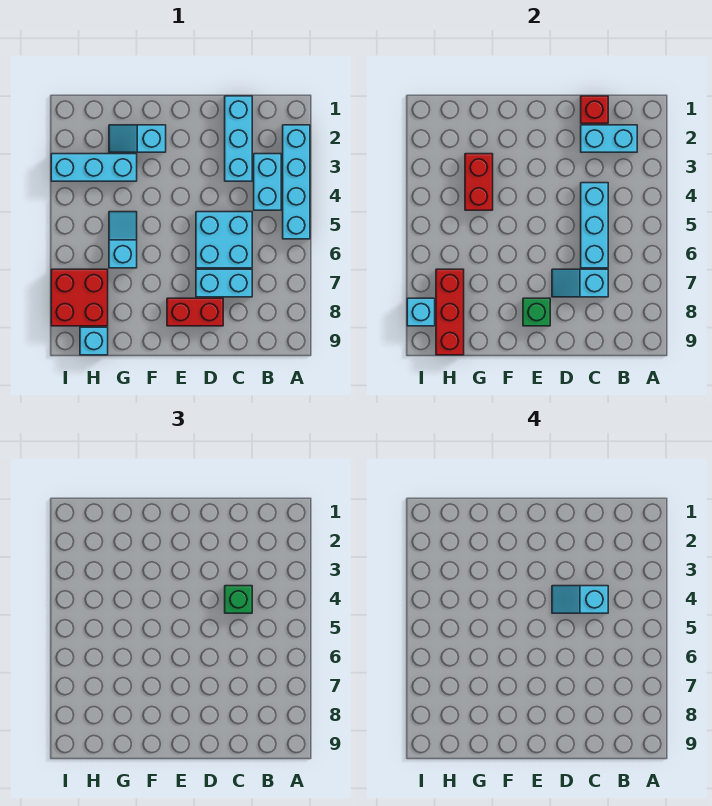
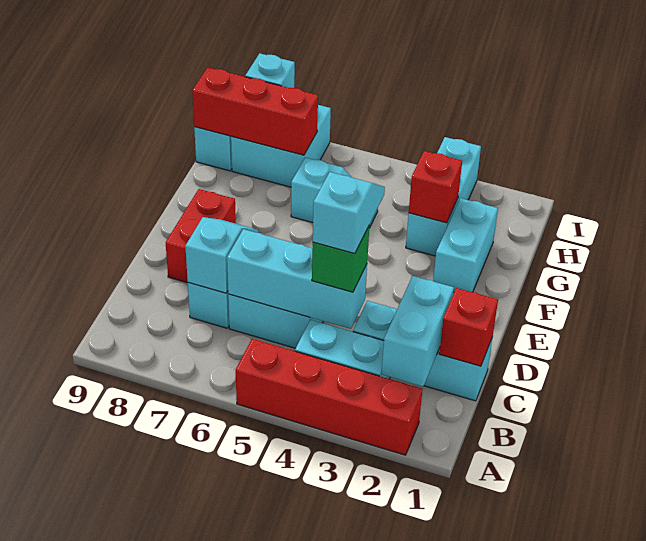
cyan 1x4 brick [283,125,310,239] -> red 1x4 brick [236,339,422,455]
green 1x1 brick [523,298,550,326] -> none
cyan 1x2 slope [109,125,166,152] -> cyan 1x2 brick [433,198,498,292]
red 1x2 brick [465,154,493,210] -> red 1x1 brick [409,151,462,223]
red 2x2 brick [51,269,108,326] -> cyan 2x2 brick [231,105,331,187]

